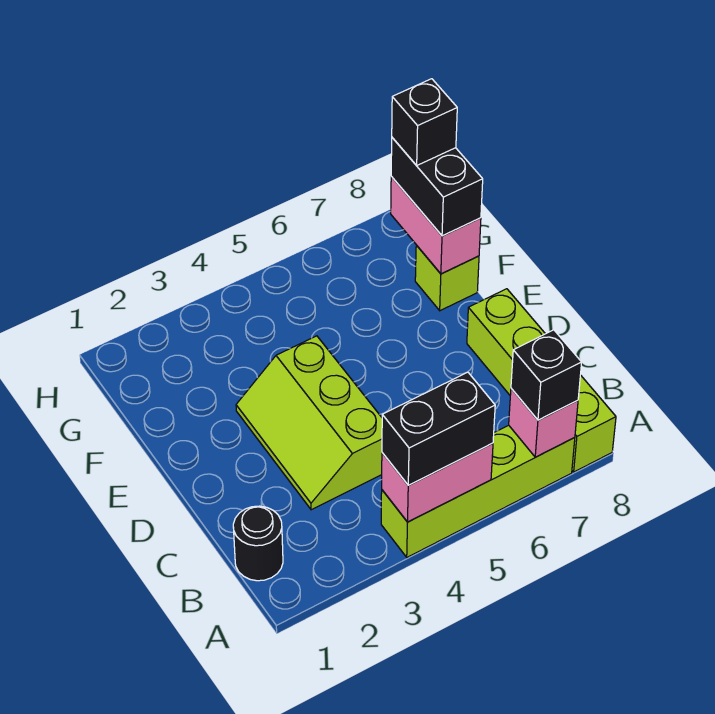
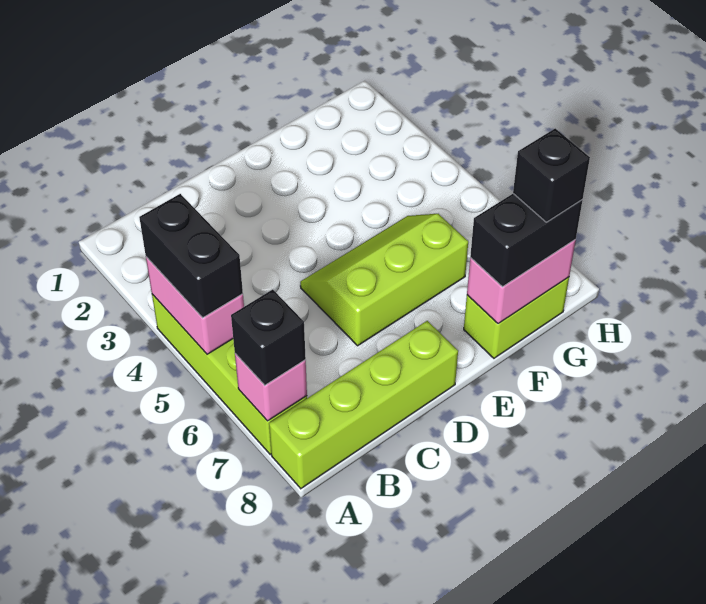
black 1x1 round brick [233,506,283,581] -> none
lime 2x3 slope [236,336,382,510] -> lime 2x3 slope moved to [300,214,468,346]
lime 1x1 brick [415,245,479,311] -> lime 1x2 brick [464,277,569,358]

